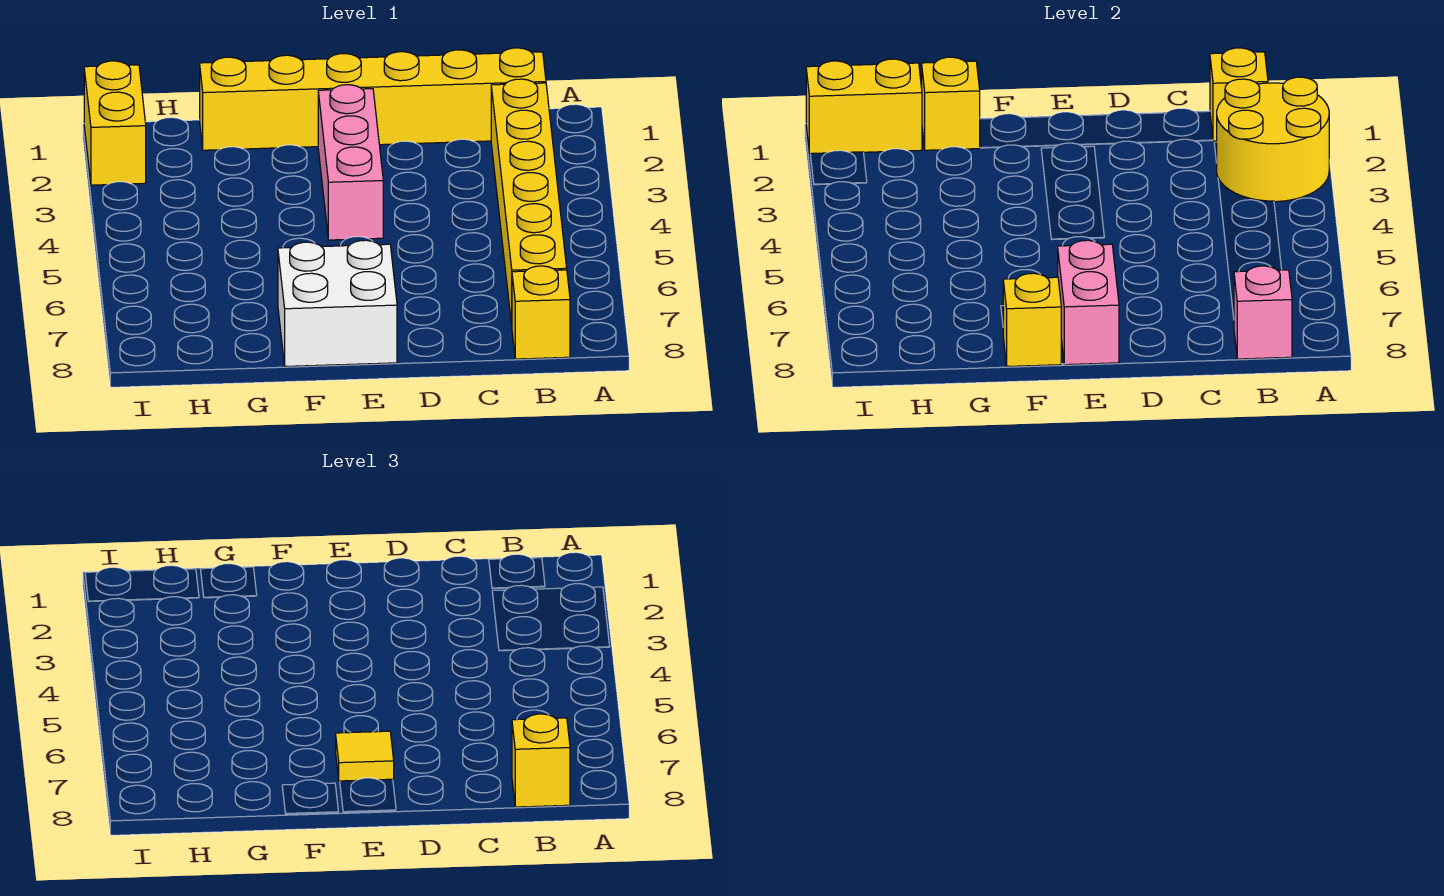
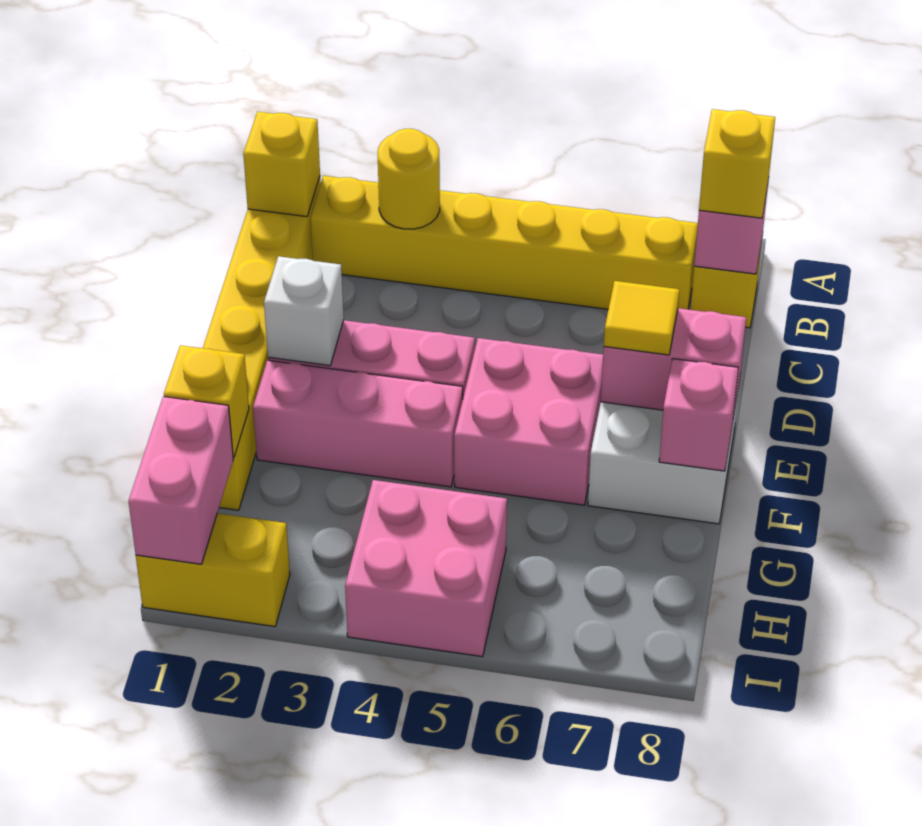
yellow 2x2 round brick [1216,77,1329,202] -> yellow 1x1 round brick [378,129,440,229]
none -> white 1x1 brick [264,256,344,366]
none -> pink 2x2 brick [454,338,603,505]
none -> pink 1x3 brick [253,360,463,487]
yellow 1x1 brick [1003,273,1061,366] -> pink 1x1 brick [659,359,738,471]
yellow 1x2 brick [806,59,922,154] -> pink 1x2 brick [128,396,233,564]
none -> pink 2x2 brick [345,480,507,657]

